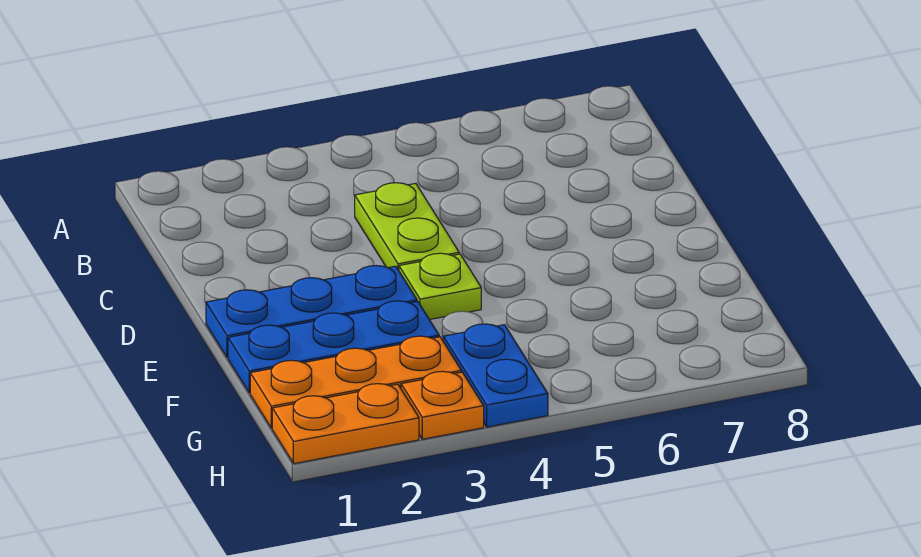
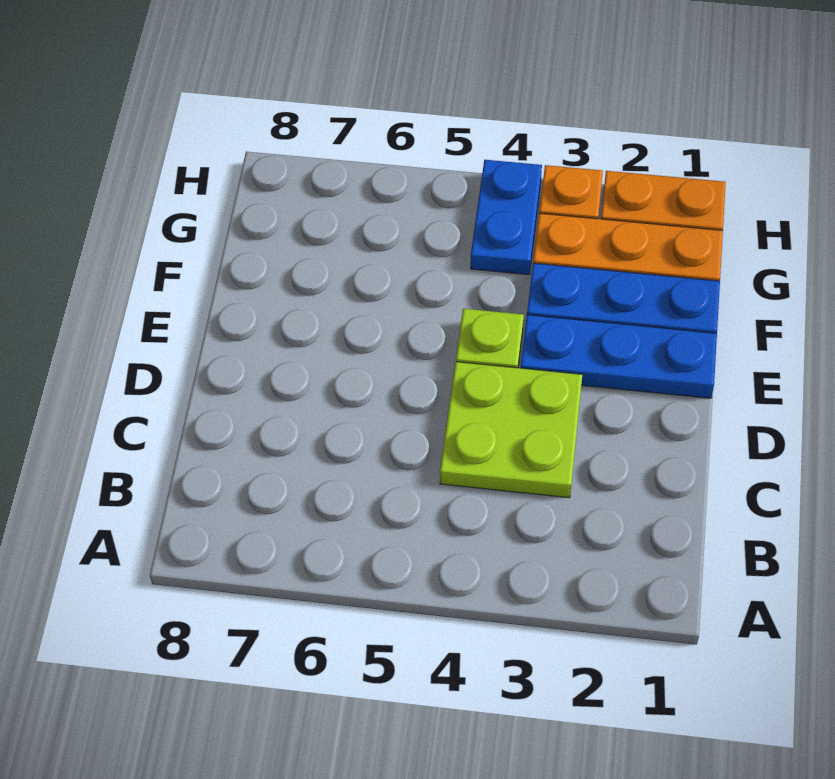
lime 1x2 plate [355,183,459,270] -> lime 2x2 plate [440,362,582,498]

